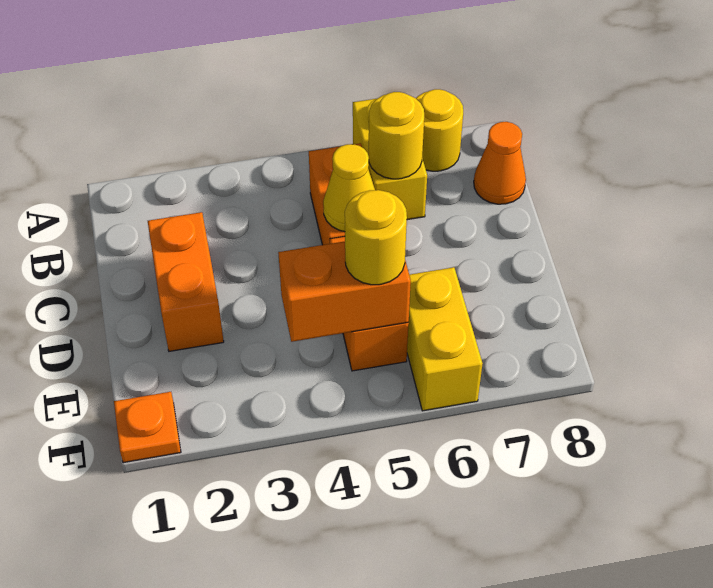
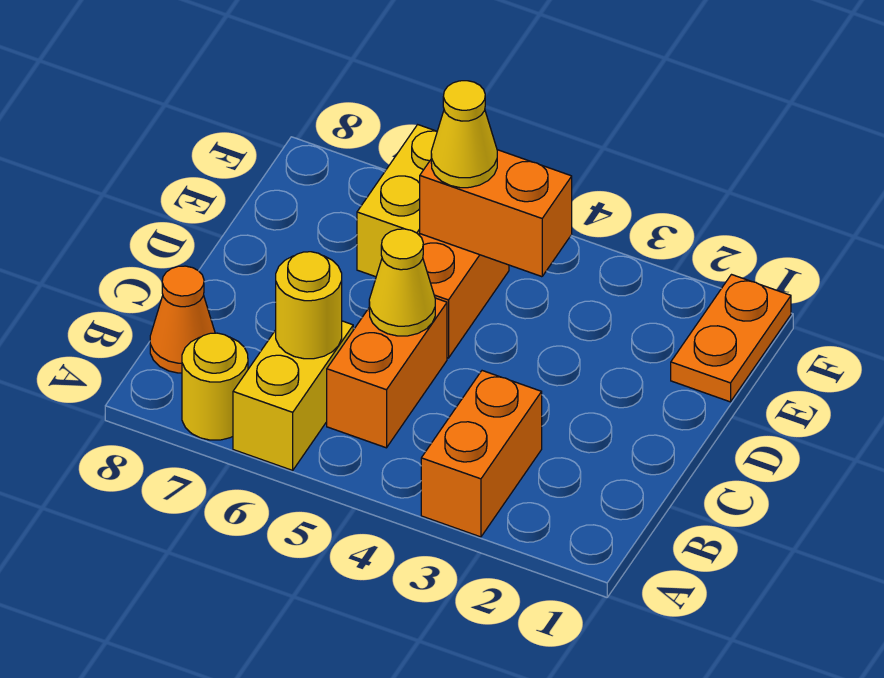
orange 1x2 brick [148,212,224,351] -> orange 1x2 brick moved to [421,371,542,537]
yellow 1x1 round brick [345,190,407,285] -> yellow 1x1 cone [431,81,497,188]
orange 1x1 plate [114,392,181,463] -> orange 1x2 plate [671,275,791,402]

